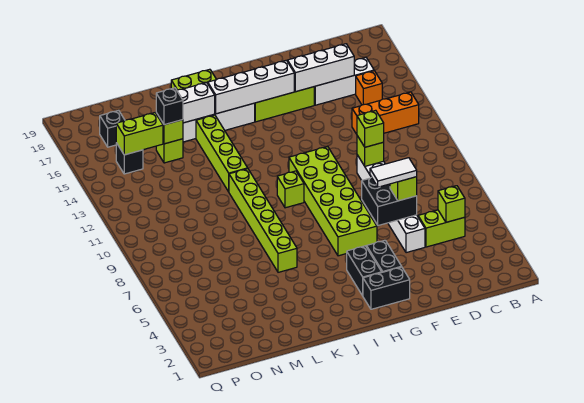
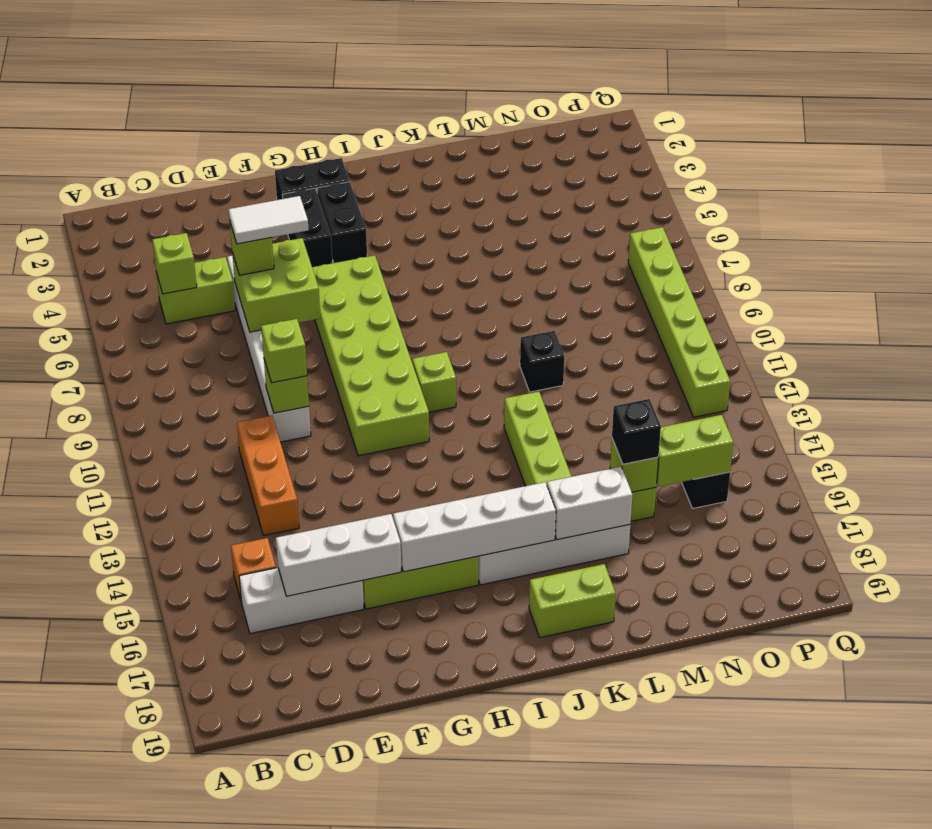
orange 1x3 brick [352,92,419,134] -> orange 1x3 brick turned to [237,415,299,536]
black 2x2 brick [362,177,417,226] -> lime 2x2 brick [232,238,320,332]
lime 1x6 brick [229,169,297,272] -> lime 1x6 brick moved to [628,227,730,417]
black 1x1 brick [100,110,125,147] -> black 1x1 brick moved to [520,331,564,392]

